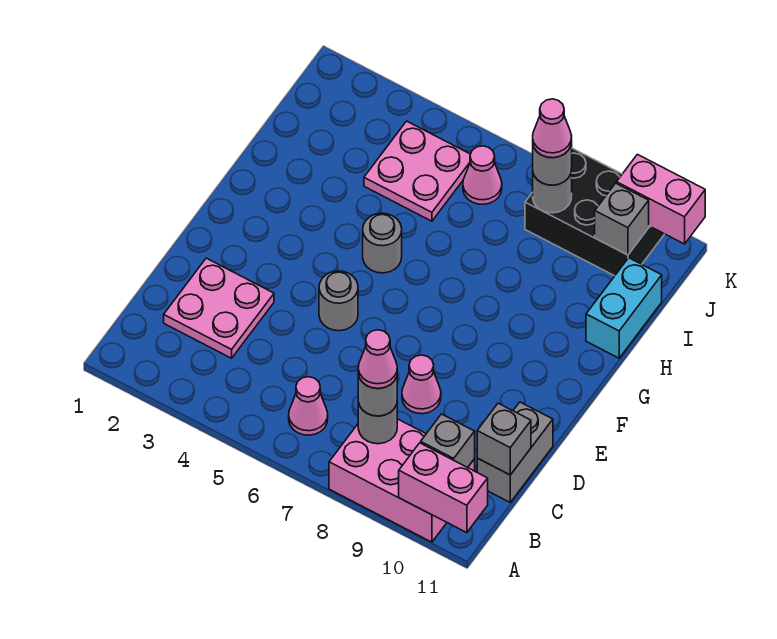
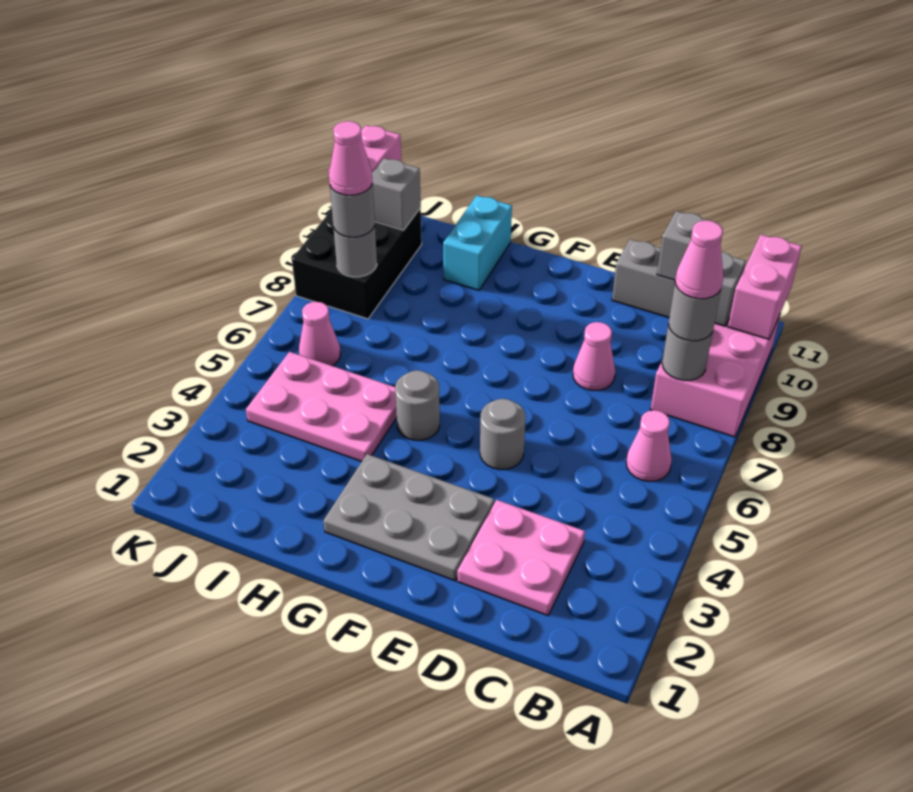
none -> grey 2x3 plate [324,454,494,581]
cyan 1x2 brick [586,258,662,358] -> cyan 1x2 brick turned to [443,195,512,290]
pink 2x2 plate [364,121,470,221] -> pink 2x3 plate [246,352,397,461]

